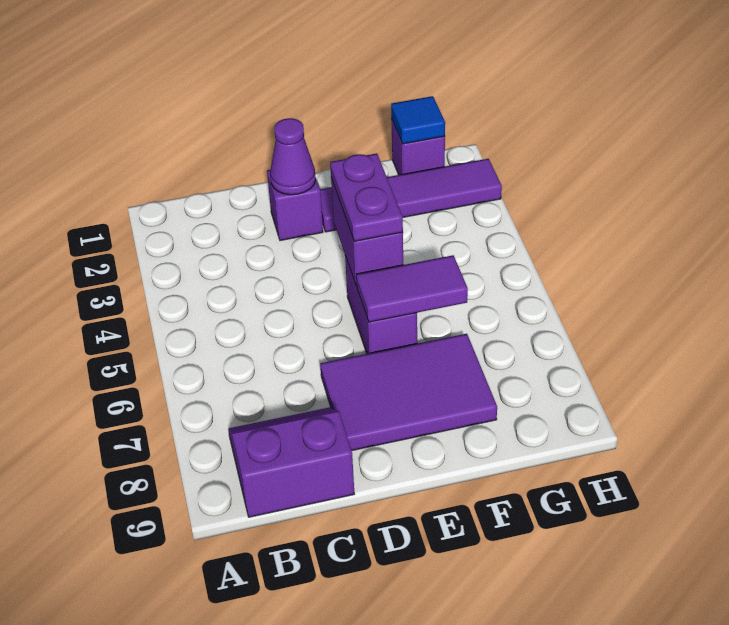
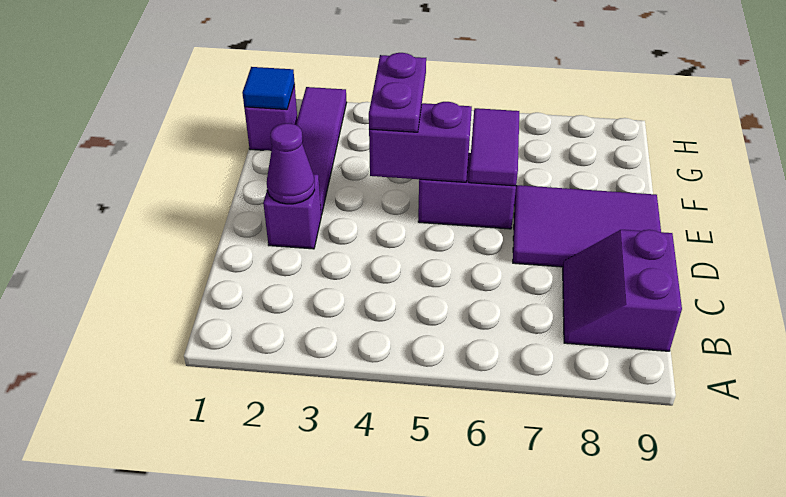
purple 2x3 tile [320,334,497,451] -> purple 2x3 tile turned to [513,185,661,267]
purple 1x2 plate [330,153,403,241] -> purple 1x2 plate turned to [369,53,426,132]

